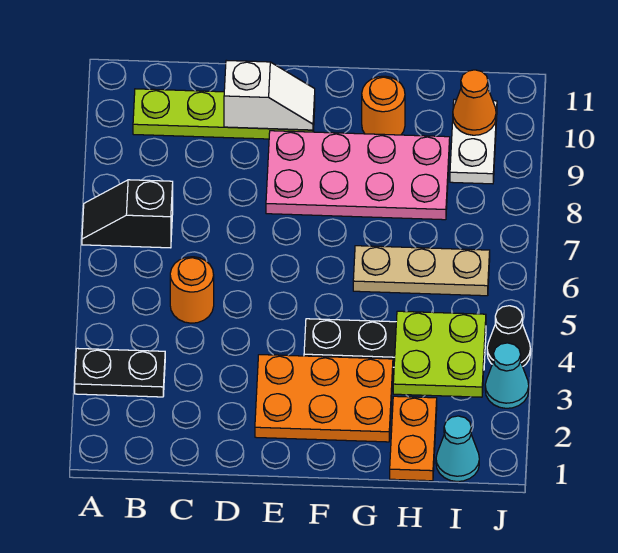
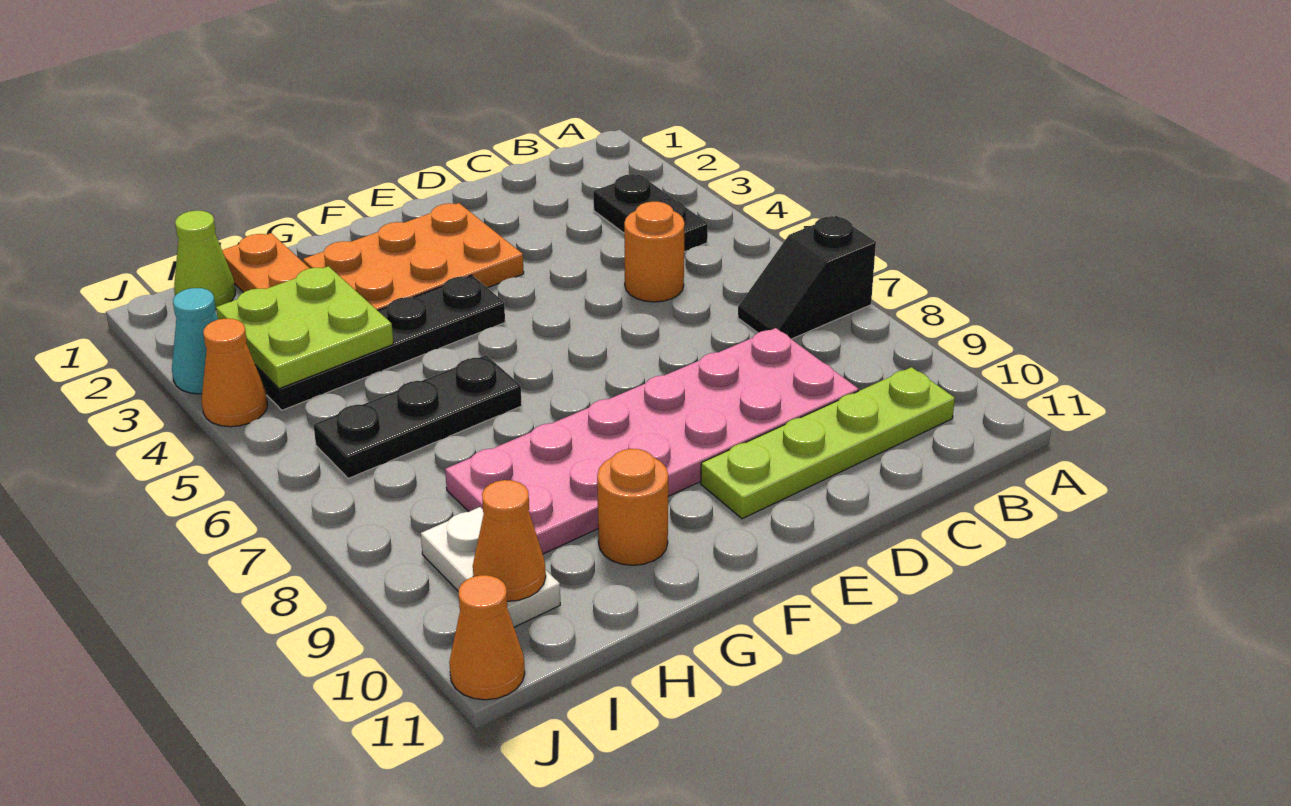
black 1x2 plate [75,348,165,397] -> black 1x2 plate turned to [593,174,708,252]
black 1x2 slope [82,180,173,248] -> black 1x2 slope turned to [738,216,876,339]
white 1x2 slope [224,60,315,130] -> none
pink 2x4 plate [266,131,450,220] -> pink 2x6 plate [445,328,859,554]
tan 1x3 plate [353,246,490,296] -> black 1x3 plate [314,355,522,478]
cyan 1x1 cone [436,416,479,481] -> lime 1x1 cone [174,211,235,308]
black 1x1 cone [487,306,531,366] -> orange 1x1 cone [202,319,267,427]
none -> orange 1x1 cone [449,575,525,700]

